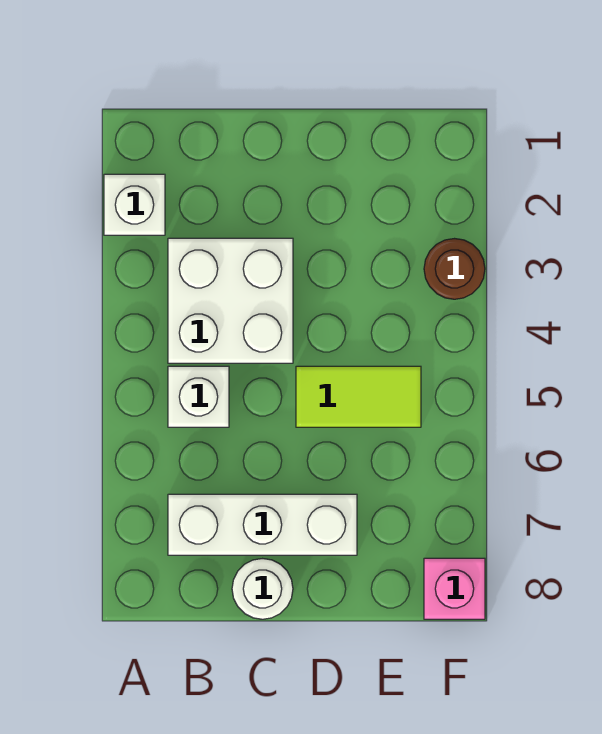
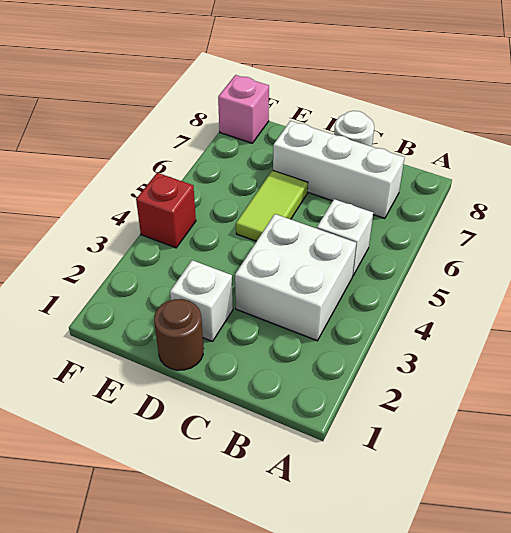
white 1x1 brick [104,174,165,235] -> white 1x1 brick moved to [170,260,233,341]
lime 1x2 tile [296,366,421,427] -> lime 1x2 tile turned to [236,170,308,241]
brown 1x1 round brick [424,239,485,299] -> brown 1x1 round brick moved to [154,299,203,370]
none -> red 1x1 brick [136,173,196,248]

